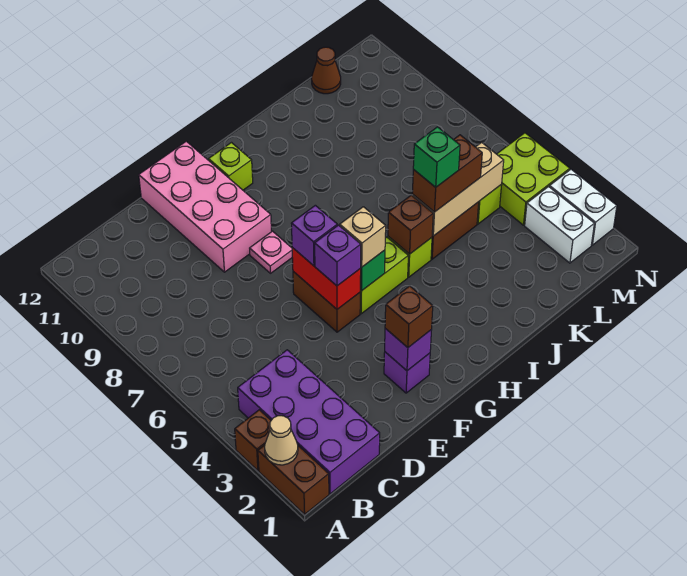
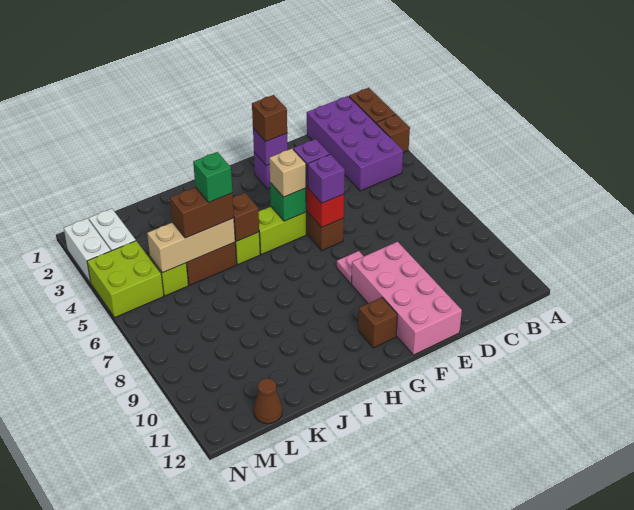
tan 1x1 cone [265,416,298,465] -> none
lime 1x1 brick [209,143,253,190] -> brown 1x1 brick [358,297,397,348]

